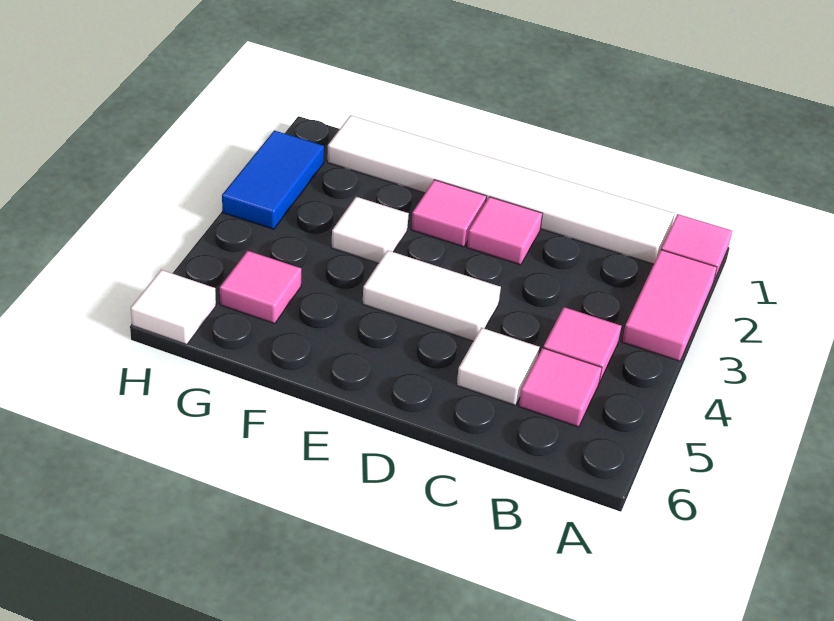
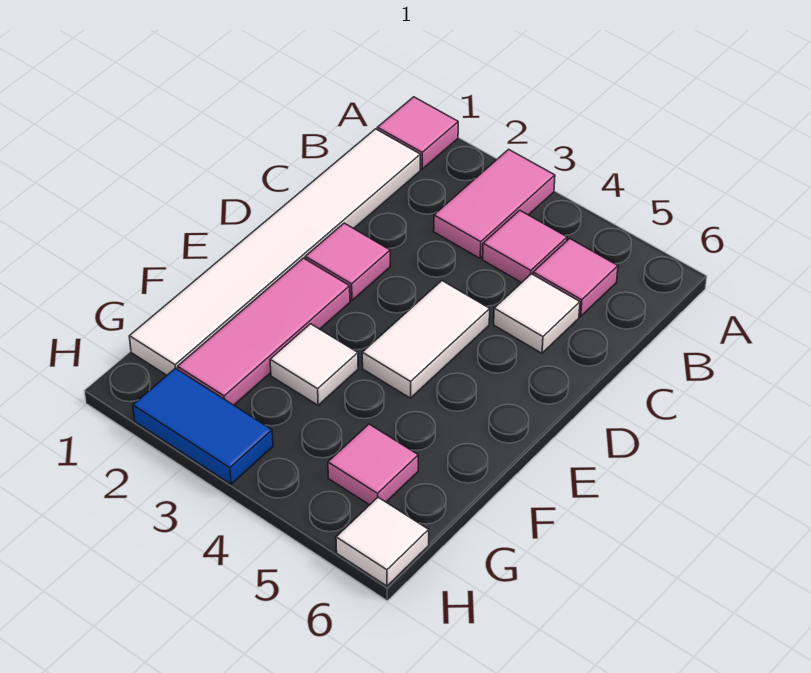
pink 1x2 tile [622,250,717,361] -> pink 1x2 tile turned to [434,149,555,258]
pink 1x1 tile [411,180,486,247] -> pink 1x3 tile [178,258,350,405]

